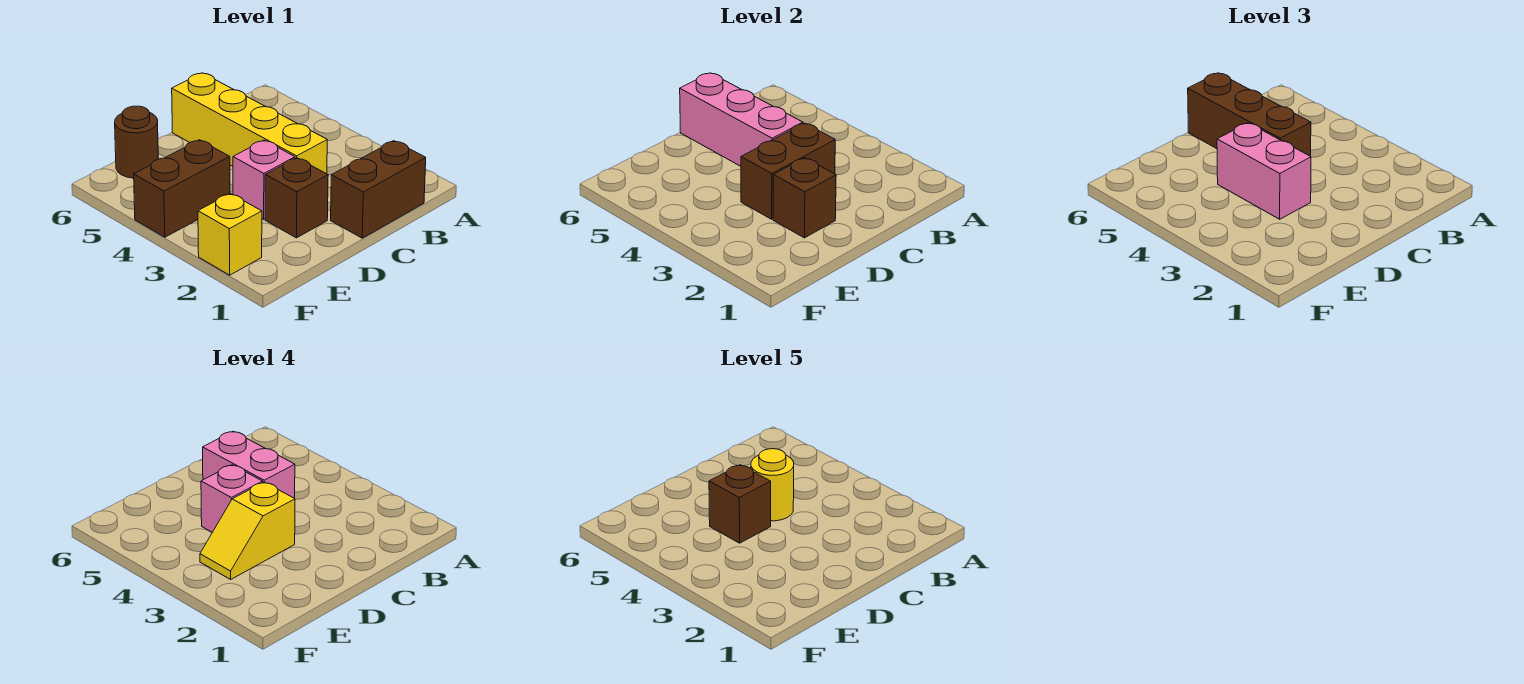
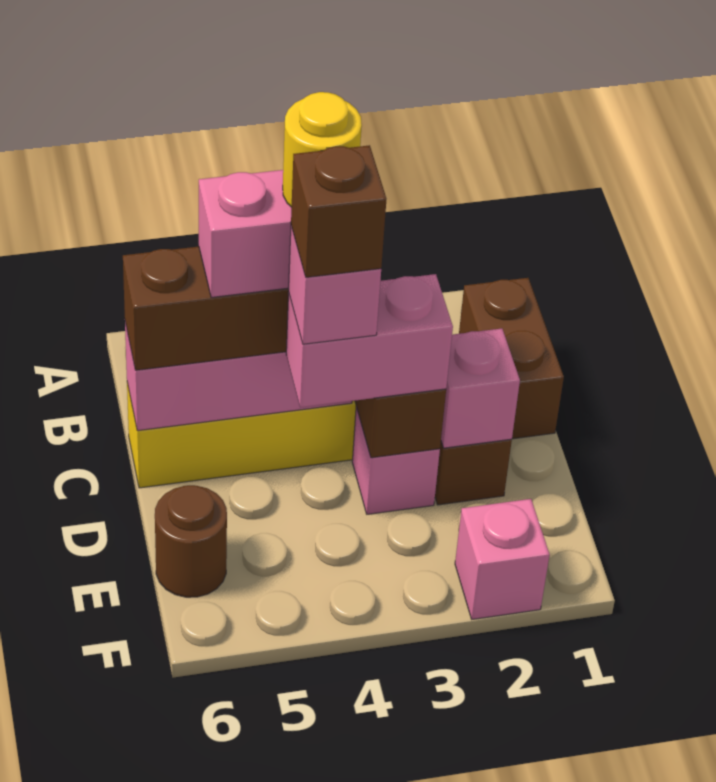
brown 1x1 brick [773,158,836,238] -> pink 1x1 brick [441,328,520,448]
yellow 1x2 slope [200,482,295,579] -> none
brown 1x2 brick [134,140,230,237] -> none
yellow 1x1 brick [198,193,262,275] -> pink 1x1 brick [455,499,550,619]

